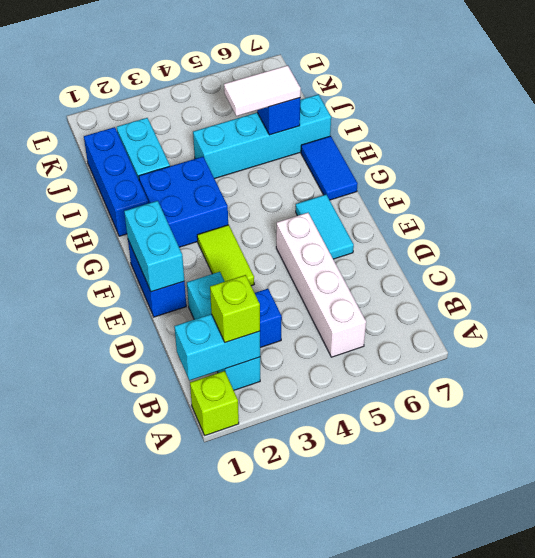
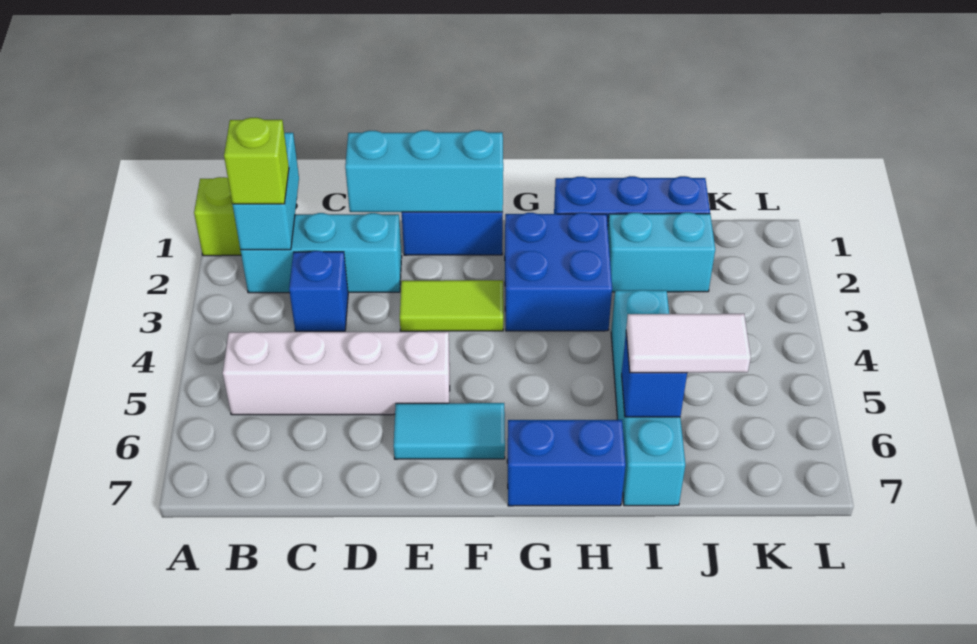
cyan 1x2 brick [124,201,184,292] -> cyan 1x3 brick [345,130,503,212]
blue 1x2 tile [301,136,358,200] -> blue 1x2 brick [507,420,626,506]
white 1x2 tile [224,65,301,116] -> white 1x2 tile turned to [626,314,751,373]

